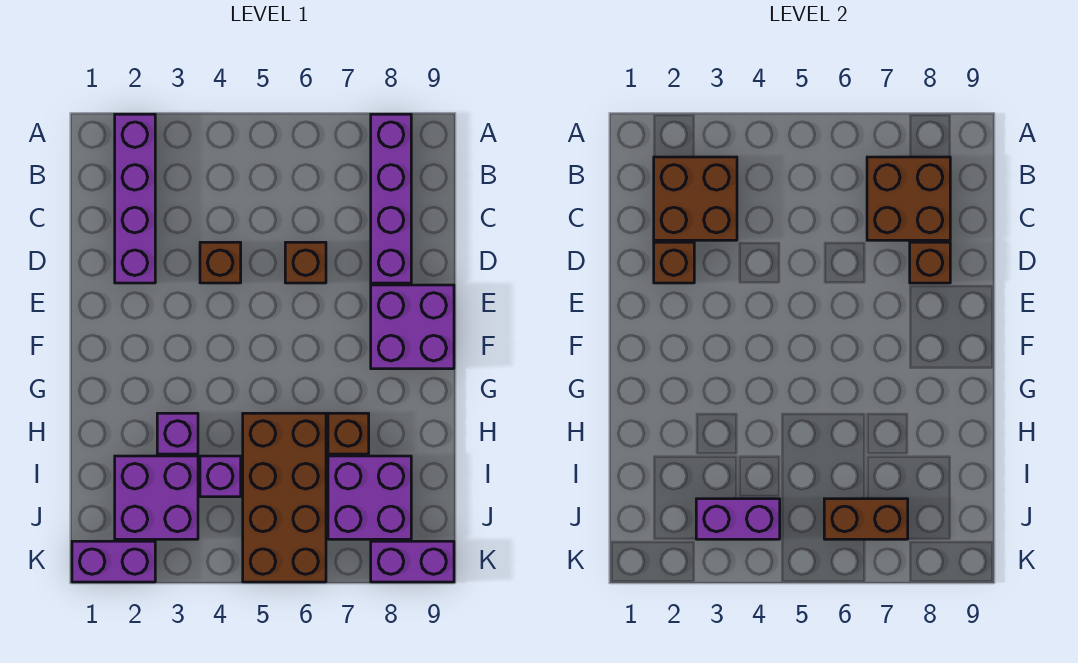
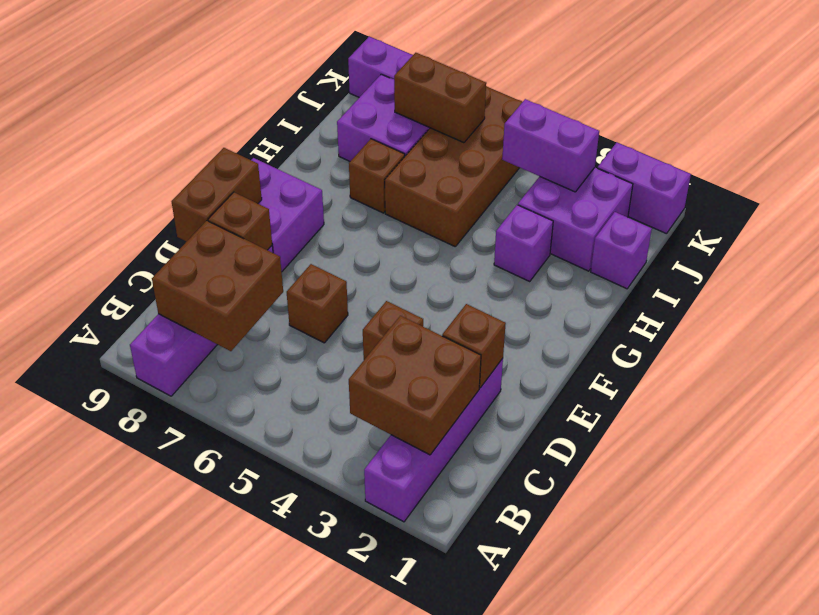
none -> brown 1x2 brick [172,148,262,242]
purple 1x1 brick [200,456,241,497] -> purple 1x1 brick moved to [591,212,652,289]

